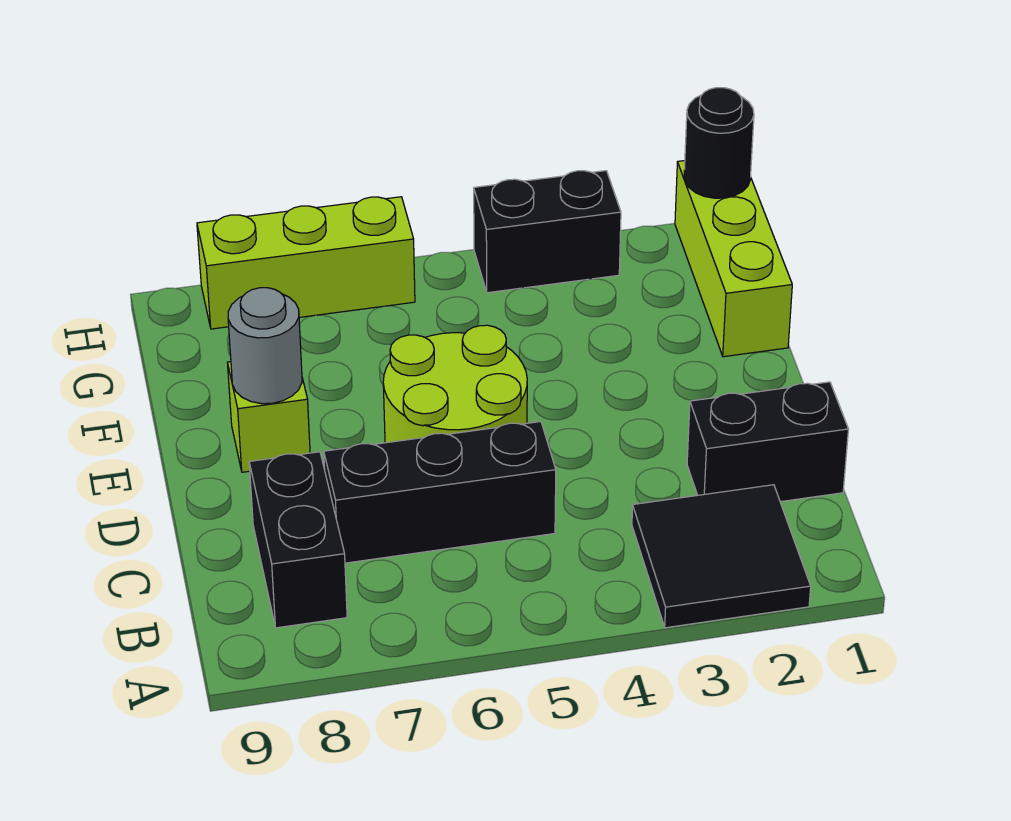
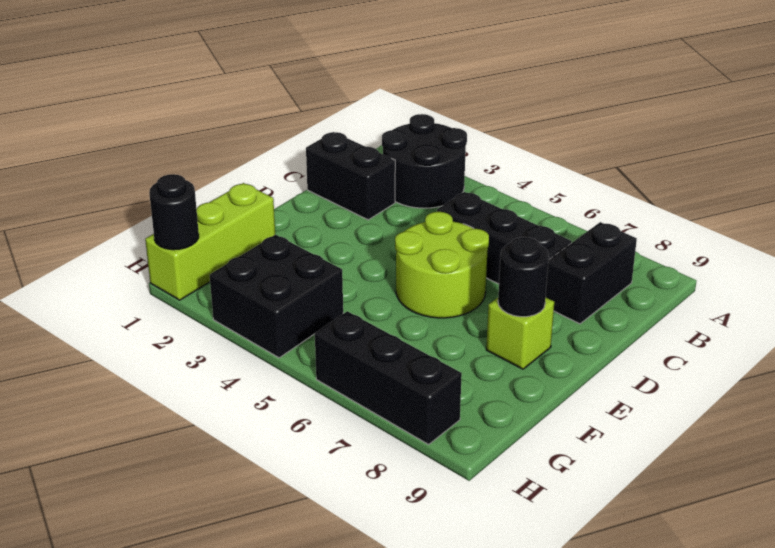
black 2x2 tile [632,485,811,628] -> black 2x2 round brick [382,114,467,208]
grey 1x1 round brick [228,288,302,404] -> black 1x1 round brick [498,237,549,317]
black 1x2 brick [474,171,621,293] -> black 2x2 brick [210,235,343,358]
lime 1x3 brick [197,197,415,329] -> black 1x3 brick [315,311,462,444]

